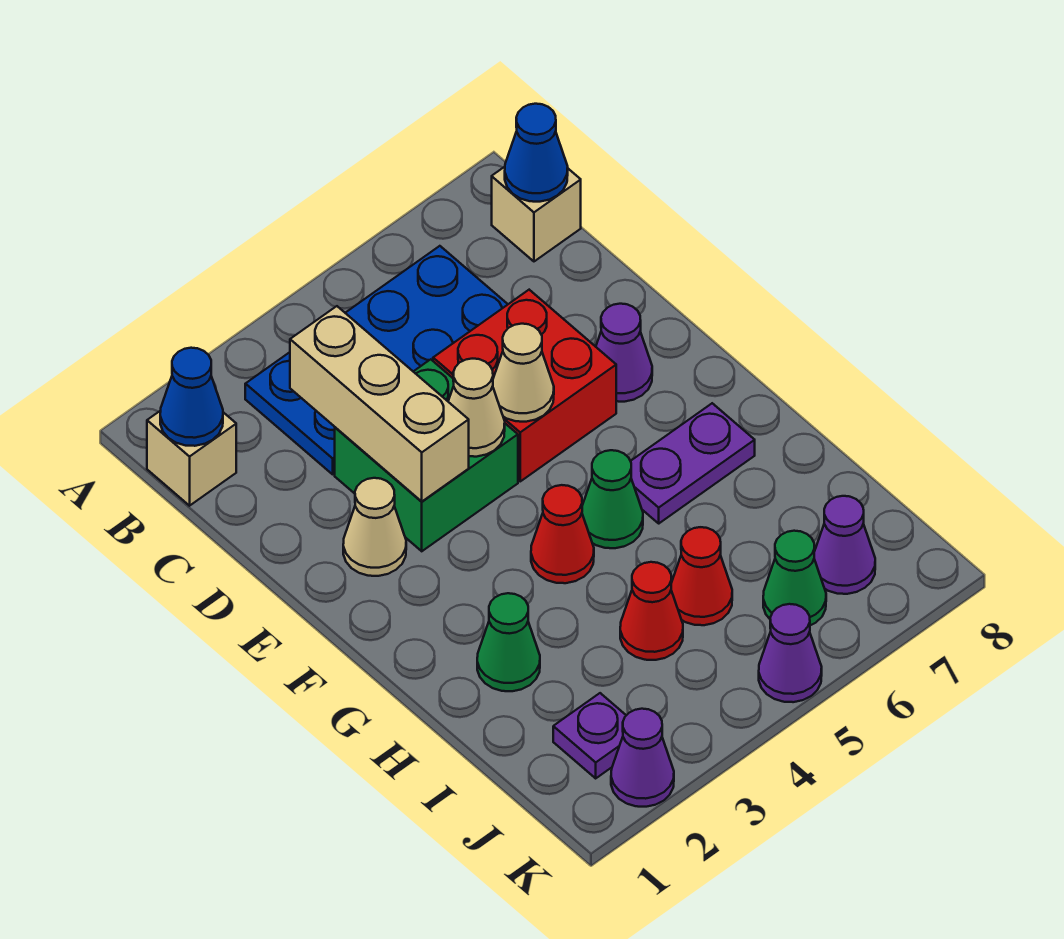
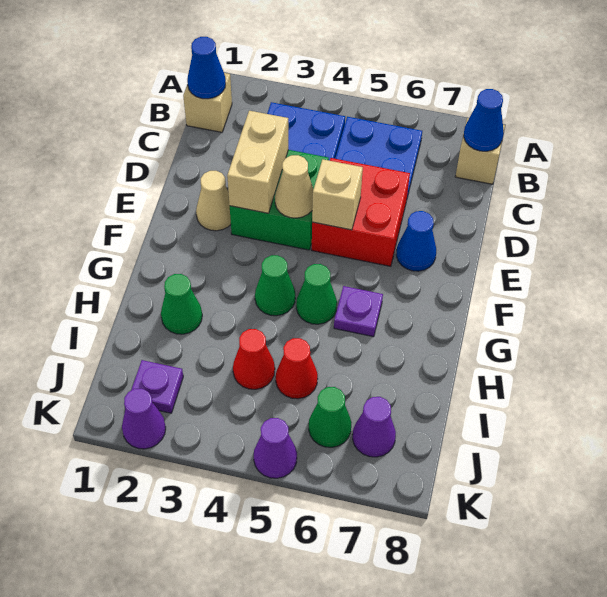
tan 1x3 brick [290,306,469,502] -> tan 1x2 brick [227,111,288,213]
tan 1x1 cone [493,324,554,422] -> tan 1x1 brick [312,159,363,230]
purple 1x1 cone [596,304,652,402] -> blue 1x1 cone [396,211,436,271]
red 1x1 cone [531,485,594,583] -> green 1x1 cone [255,255,295,316]
purple 1x2 plate [631,403,755,523] -> purple 1x1 plate [334,286,383,337]

